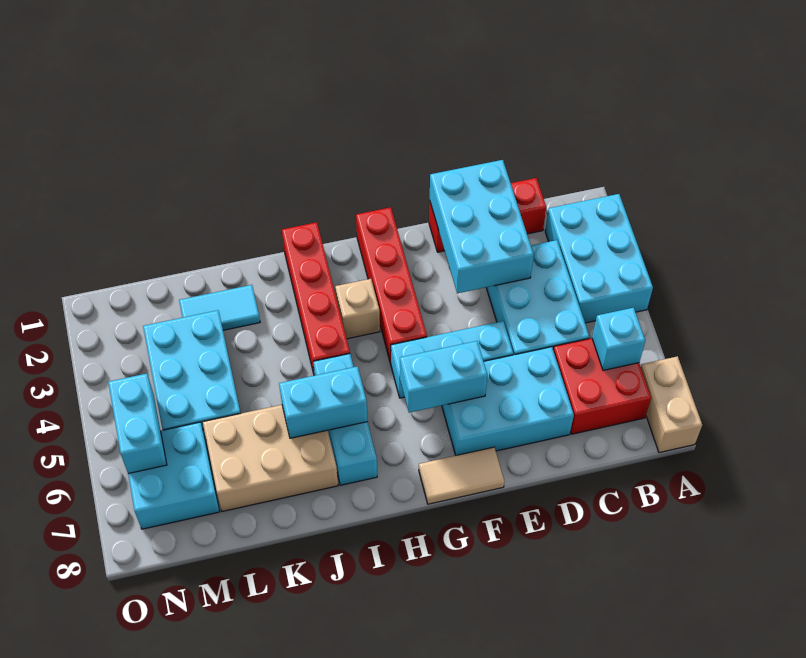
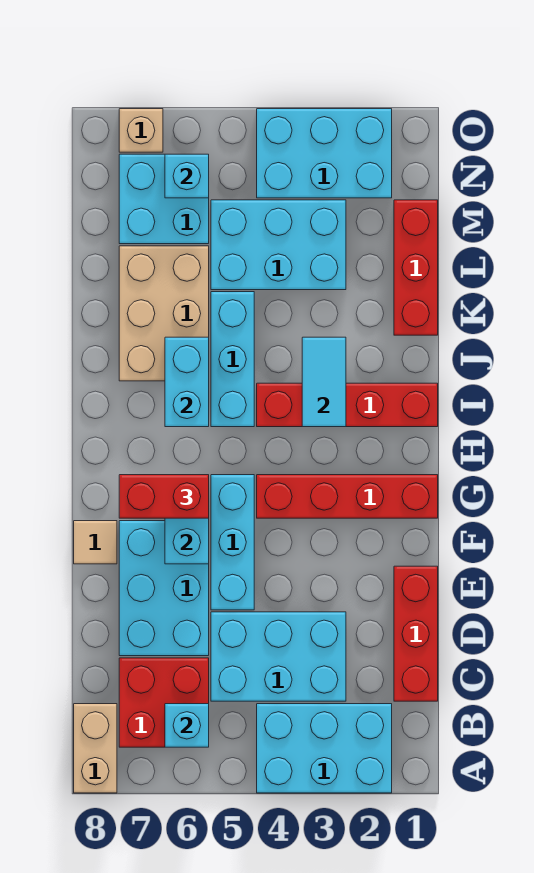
tan 1x2 brick [641,356,702,453] -> tan 1x2 brick turned to [74,704,117,793]
cyan 2x3 brick [430,160,534,293] -> cyan 2x3 brick moved to [257,109,392,198]
tan 1x2 tile [419,447,504,504] -> tan 1x1 tile [74,521,117,564]
none -> red 1x2 brick [119,475,209,518]
tan 1x1 brick [335,279,380,339] -> tan 1x1 brick moved to [119,109,163,152]
cyan 1x3 brick [313,354,377,485] -> cyan 1x3 brick turned to [211,292,254,427]
none -> red 1x3 brick [394,200,438,335]
cyan 1x2 tile [179,285,260,330] -> cyan 1x2 tile moved to [302,337,346,427]
cyan 1x2 brick [108,374,167,474] -> cyan 1x1 brick [165,154,209,198]

